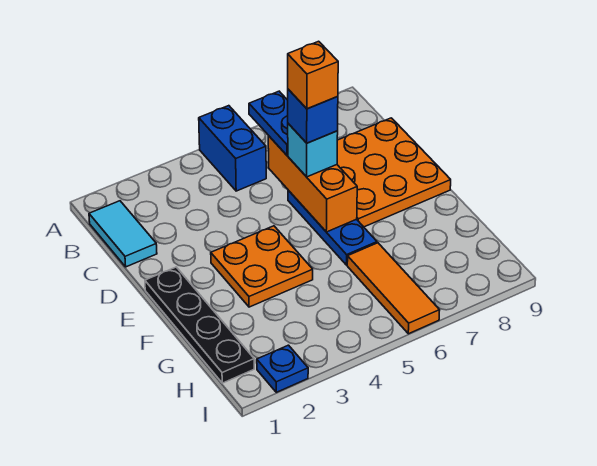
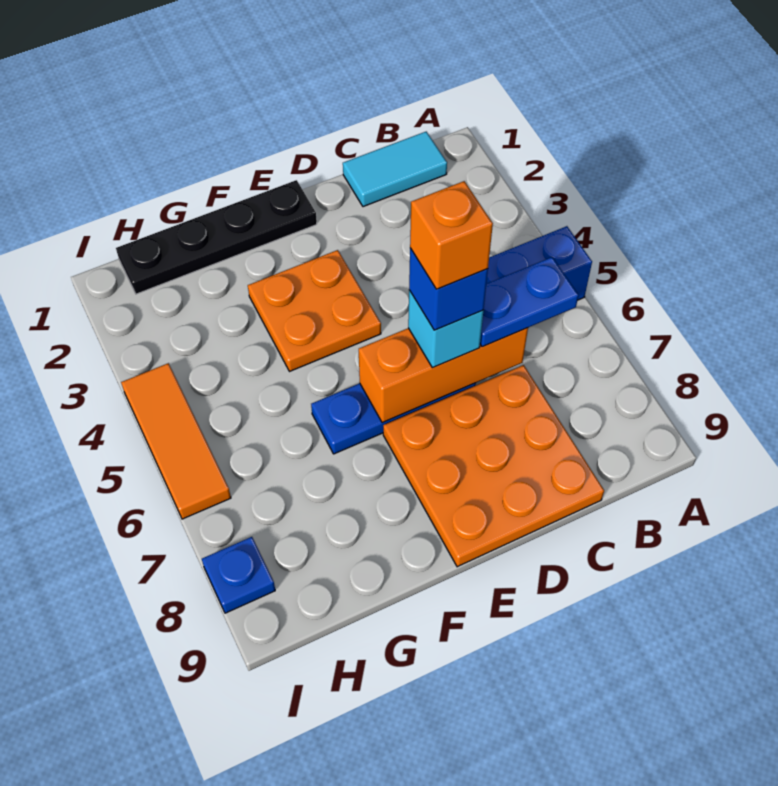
orange 1x3 tile [347,243,440,334] -> orange 1x3 tile turned to [121,363,231,519]
blue 1x1 plate [257,345,308,392] -> blue 1x1 plate moved to [202,537,275,613]

